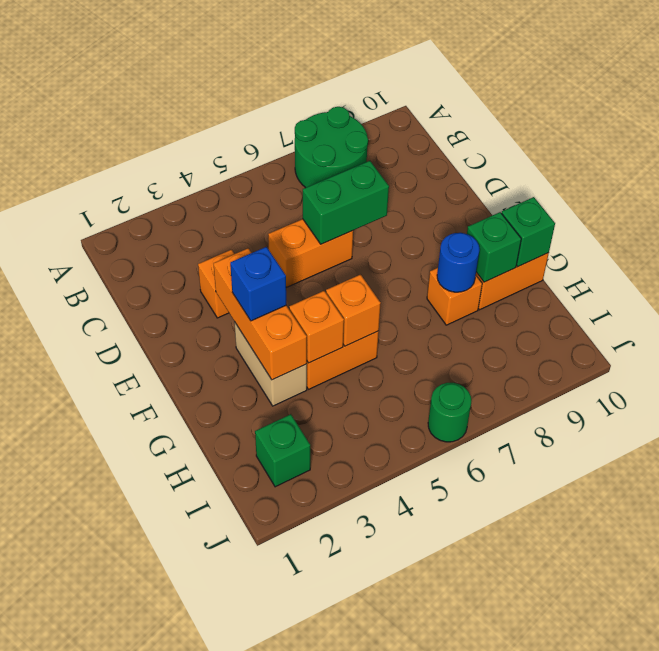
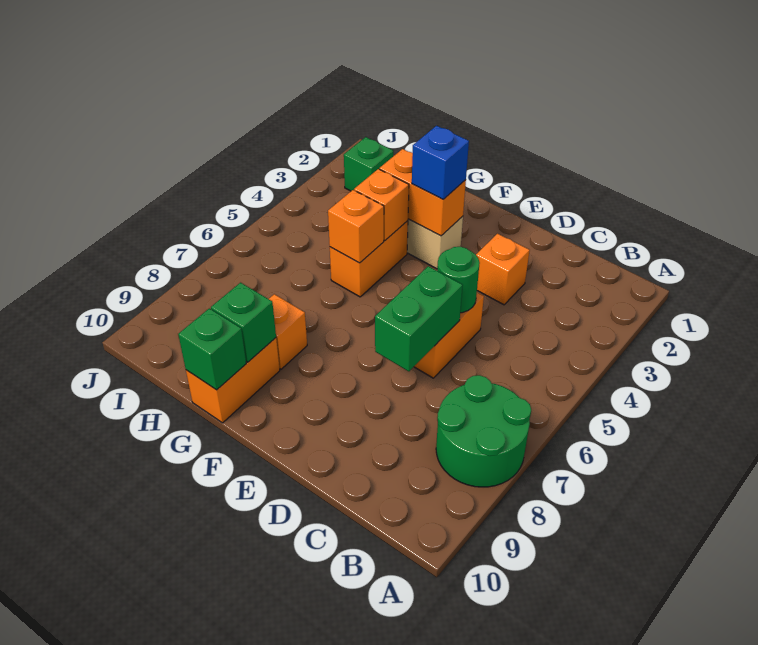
orange 1x3 brick [213,248,307,380] -> orange 1x2 brick [379,149,466,236]
blue 1x1 round brick [437,233,479,292] -> none
green 1x1 round brick [428,383,471,442] -> green 1x1 round brick moved to [437,247,480,313]

